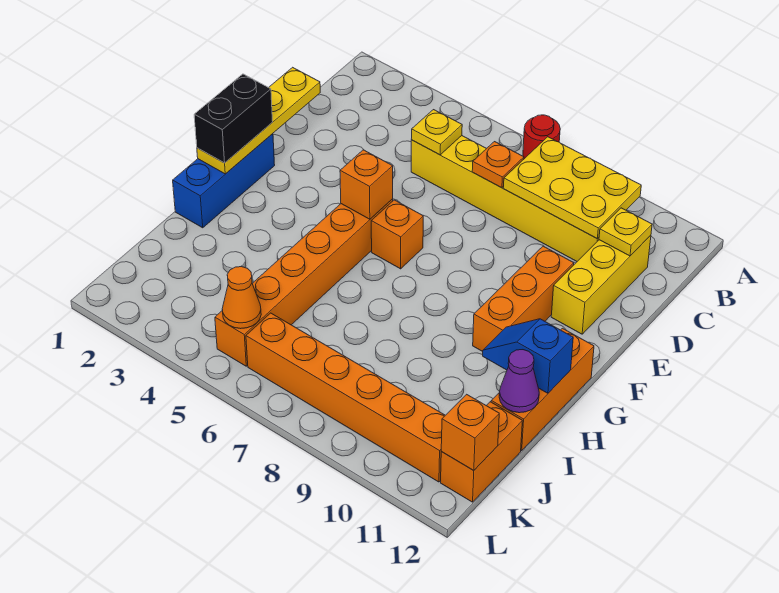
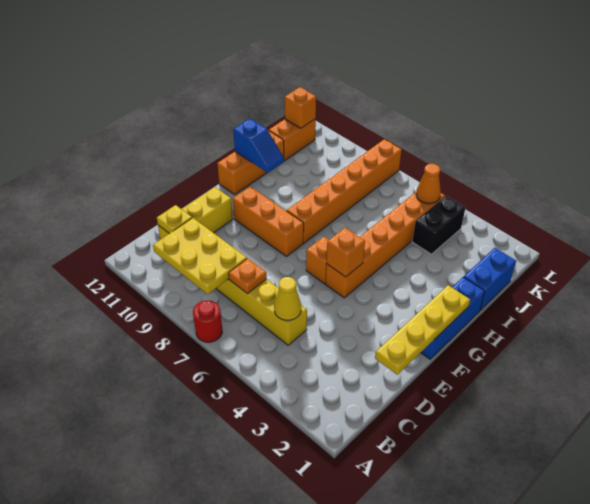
yellow 1x1 plate [411,110,462,155] -> yellow 1x1 cone [274,277,301,320]
orange 1x3 brick [473,246,574,352] -> orange 1x3 brick turned to [233,187,304,256]
black 1x2 brick [194,74,273,163] -> black 1x2 brick moved to [412,196,466,254]
none -> blue 1x2 brick [464,248,516,311]
purple 1x1 cone [499,350,539,413] -> none
orange 1x6 brick [246,313,445,482] -> orange 1x6 brick turned to [287,139,402,243]

